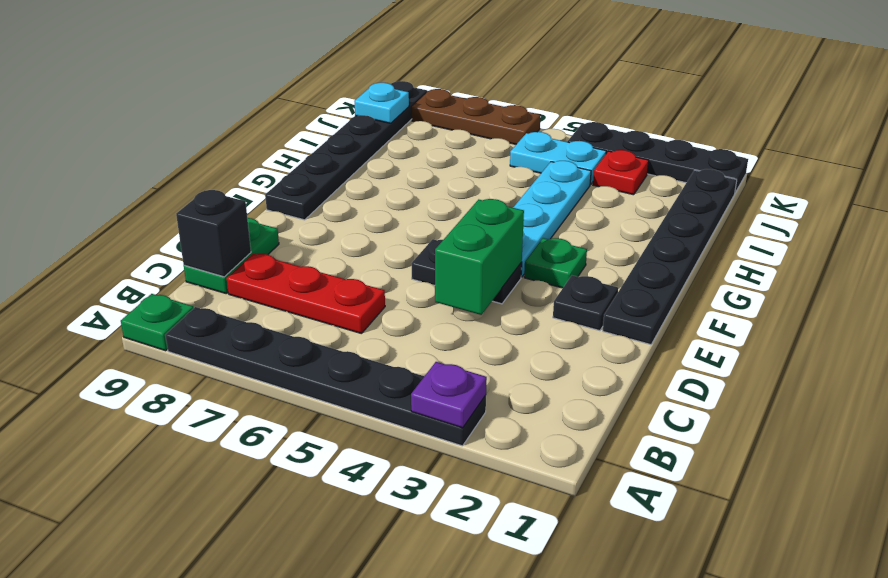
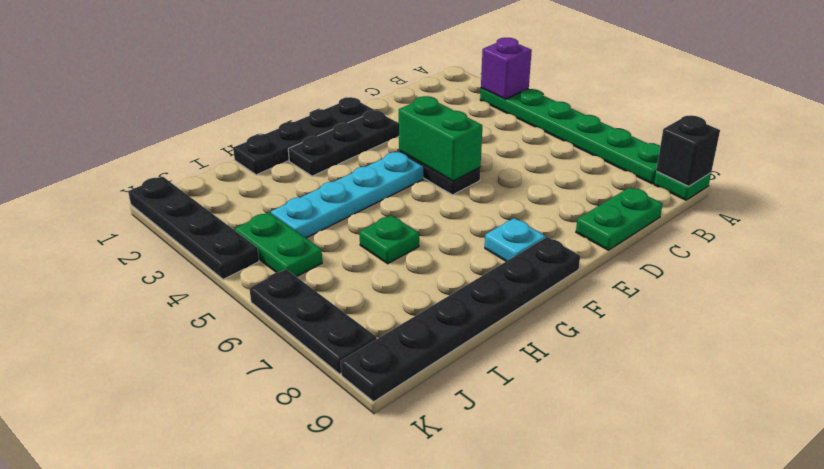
black 1x6 plate [165,307,486,446] -> green 1x6 plate [480,88,660,184]
purple 1x1 plate [411,362,487,428] -> purple 1x1 brick [481,38,532,99]
red 1x3 plate [227,254,385,334] -> none
black 1x1 brick [176,190,251,277] -> black 1x1 brick moved to [656,115,720,186]
green 1x2 brick [435,199,524,315] -> green 1x2 brick turned to [399,96,482,181]
black 1x6 plate [603,169,737,345] -> black 1x4 plate [233,97,374,175]
black 1x1 plate [553,276,618,331] -> black 1x3 plate [288,110,399,176]
green 1x1 plate [524,238,587,288] -> green 1x1 plate moved to [359,215,419,264]
red 1x1 plate [593,150,649,195] -> none
cyan 1x2 plate [510,132,606,185] -> green 1x2 plate [235,212,322,277]
cyan 1x1 plate [354,83,409,123] -> cyan 1x1 plate moved to [485,218,546,261]
brown 1x3 plate [412,89,541,144] -> black 1x3 plate [249,269,377,374]

